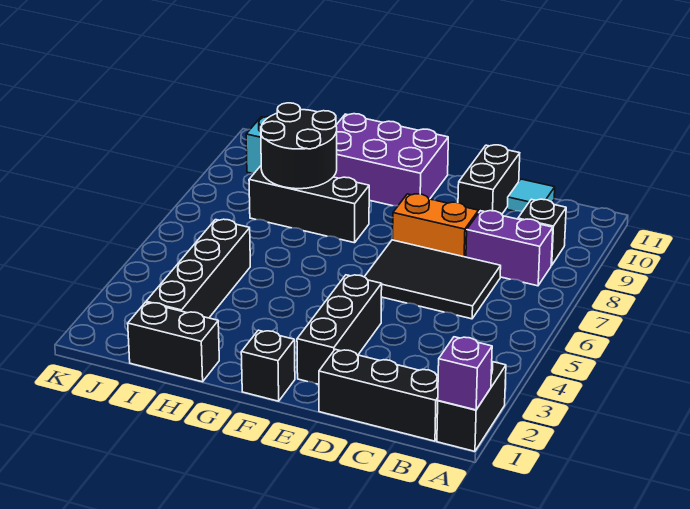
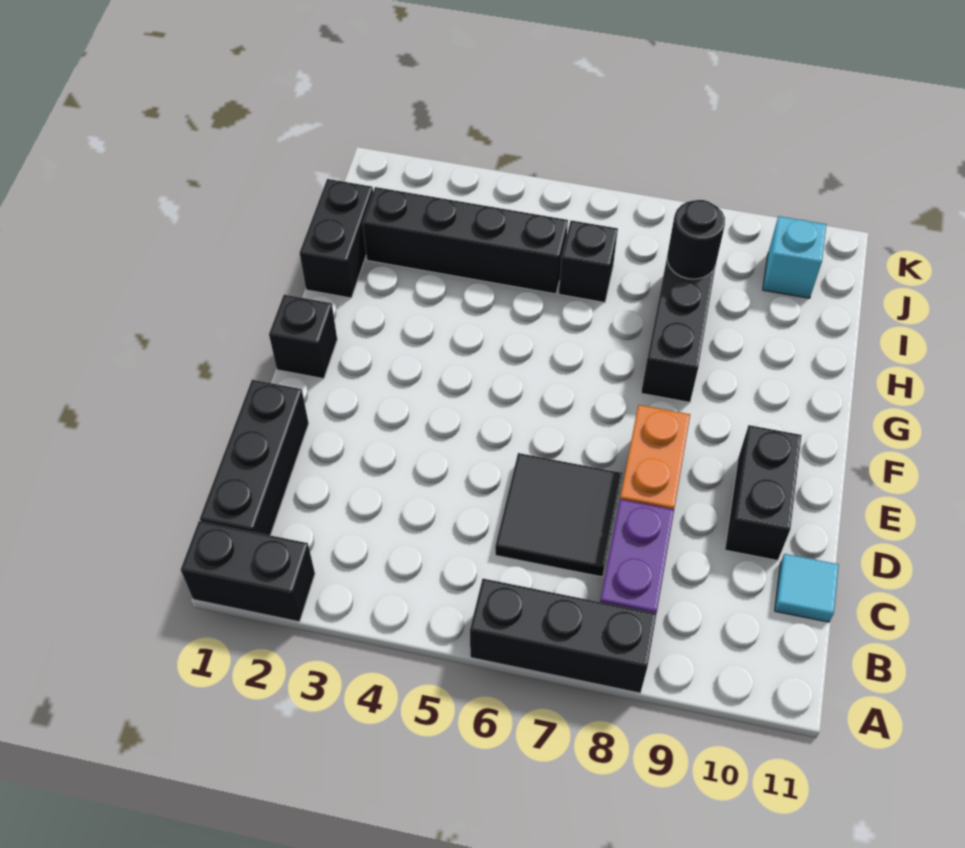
purple 1x1 brick [438,337,492,410] -> none
black 1x1 brick [518,199,566,265] -> black 1x1 brick moved to [559,220,618,303]
black 2x3 tile [365,240,501,319] -> black 2x2 tile [495,453,623,577]
black 1x2 brick [458,145,520,214] -> black 1x2 brick turned to [725,425,802,560]
black 1x3 brick [297,275,382,384] -> black 1x3 brick moved to [470,579,656,693]
purple 2x3 brick [334,114,448,206] -> none
black 2x2 round brick [261,103,337,189] -> black 1x1 round brick [667,200,725,279]

